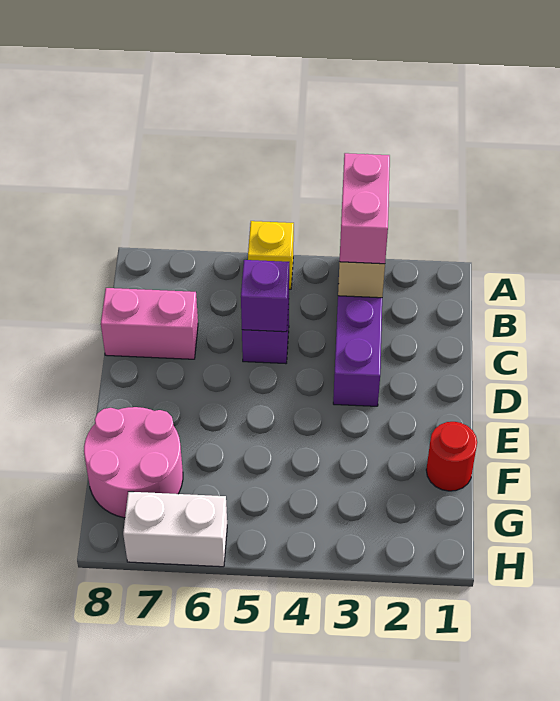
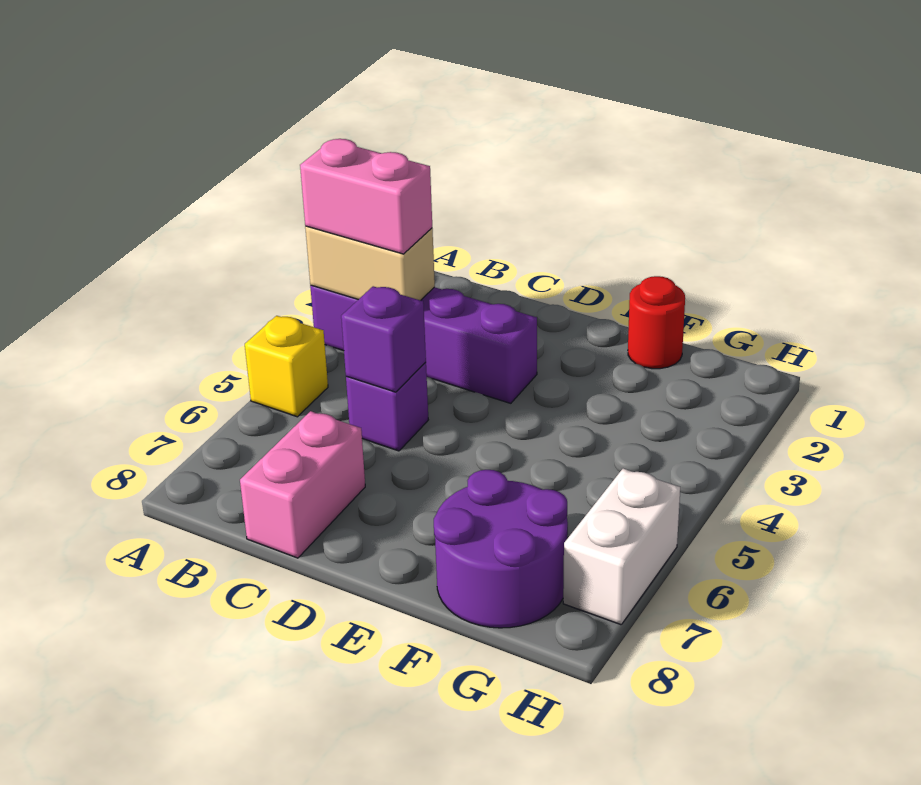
pink 2x2 round brick [84,407,183,518] -> purple 2x2 round brick [434,470,568,628]

